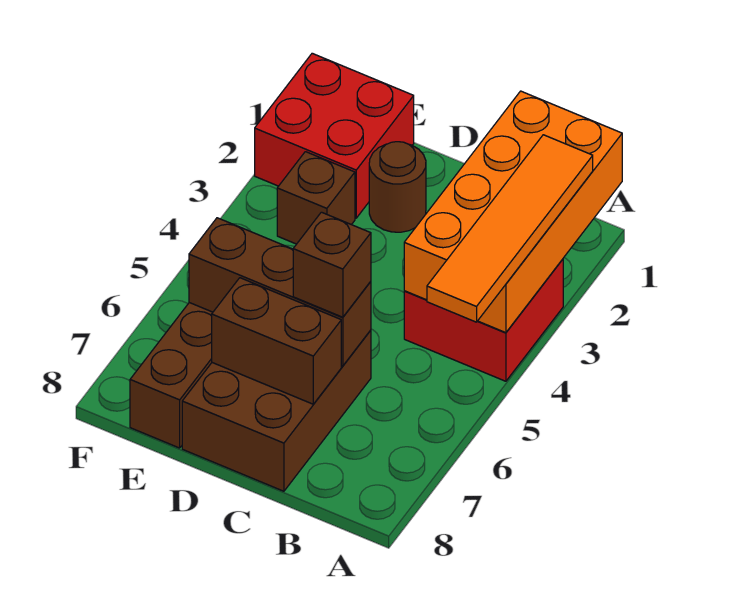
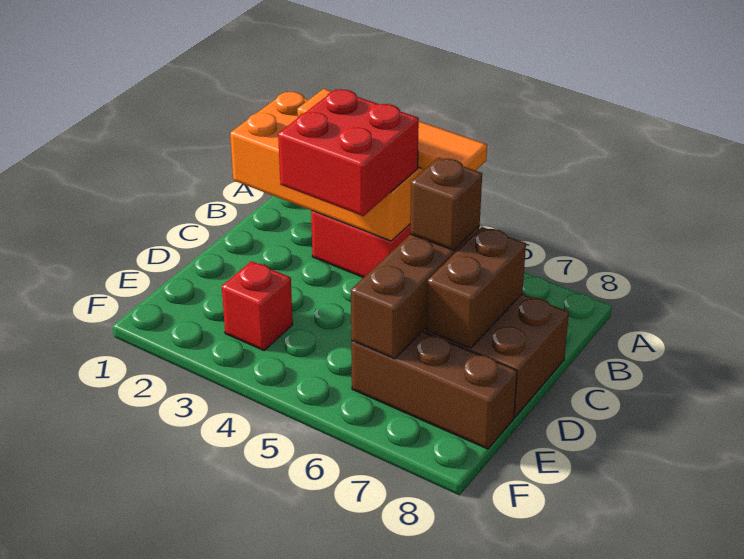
brown 1x1 round brick [369,142,426,232] -> none
red 2x2 brick [255,53,414,218] -> red 2x2 brick moved to [278,89,419,216]
brown 1x1 brick [277,152,355,244] -> red 1x1 brick [222,261,293,350]

